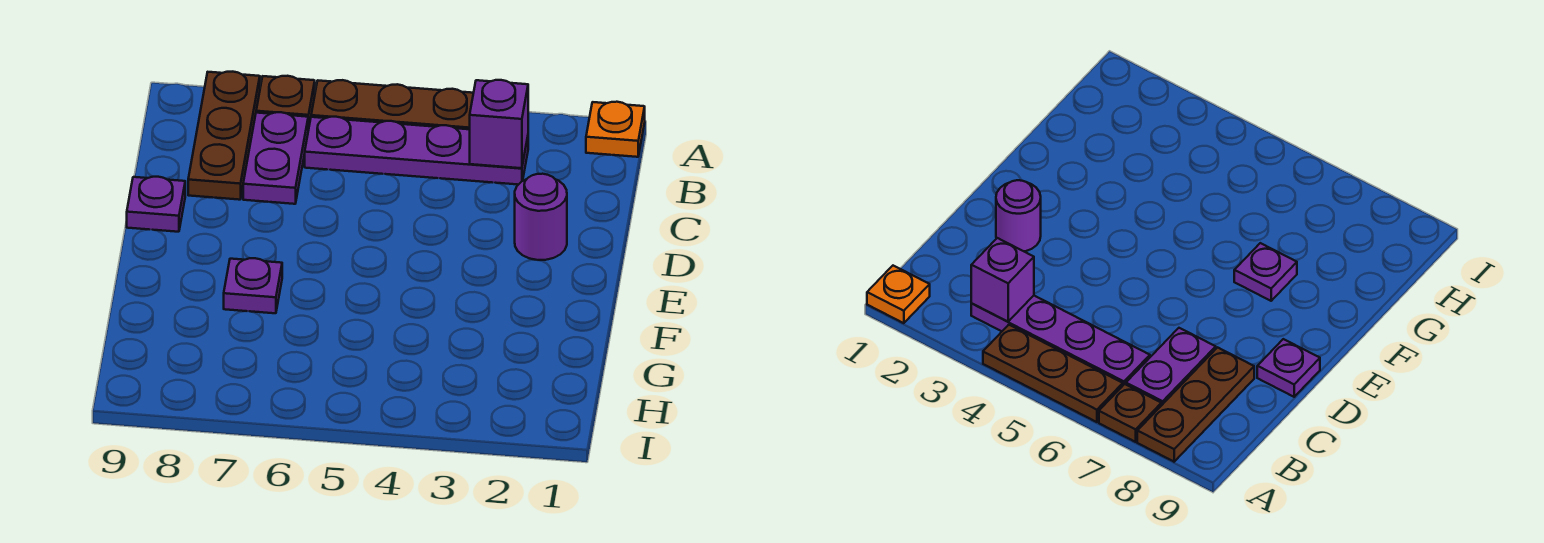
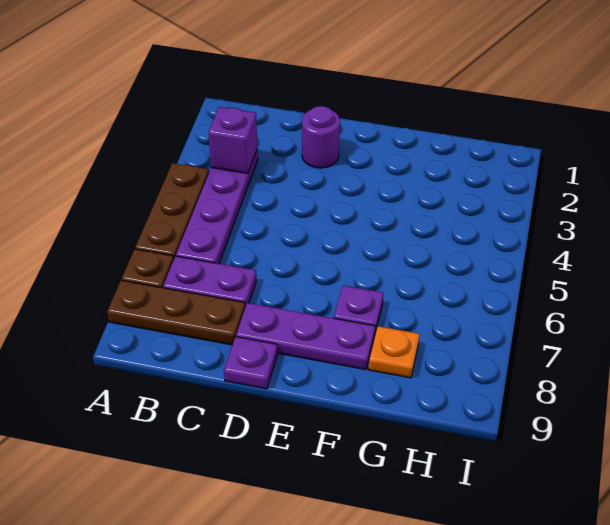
orange 1x1 plate [586,102,645,157] -> orange 1x1 plate moved to [368,326,419,378]
none -> purple 1x3 plate [236,303,375,370]

